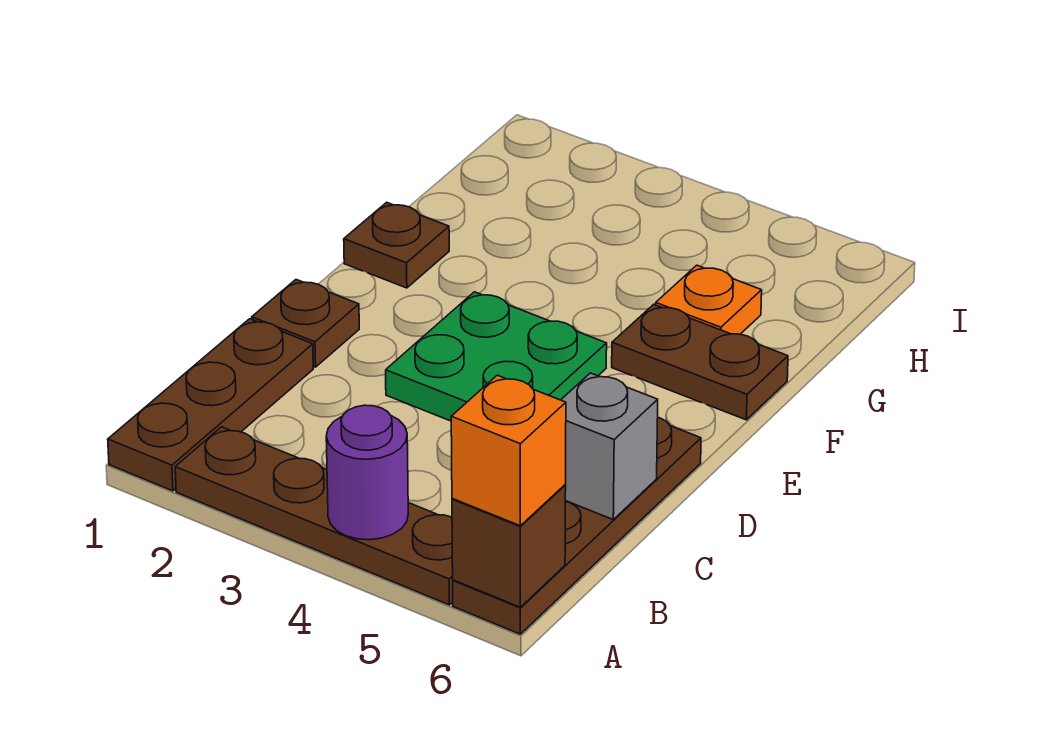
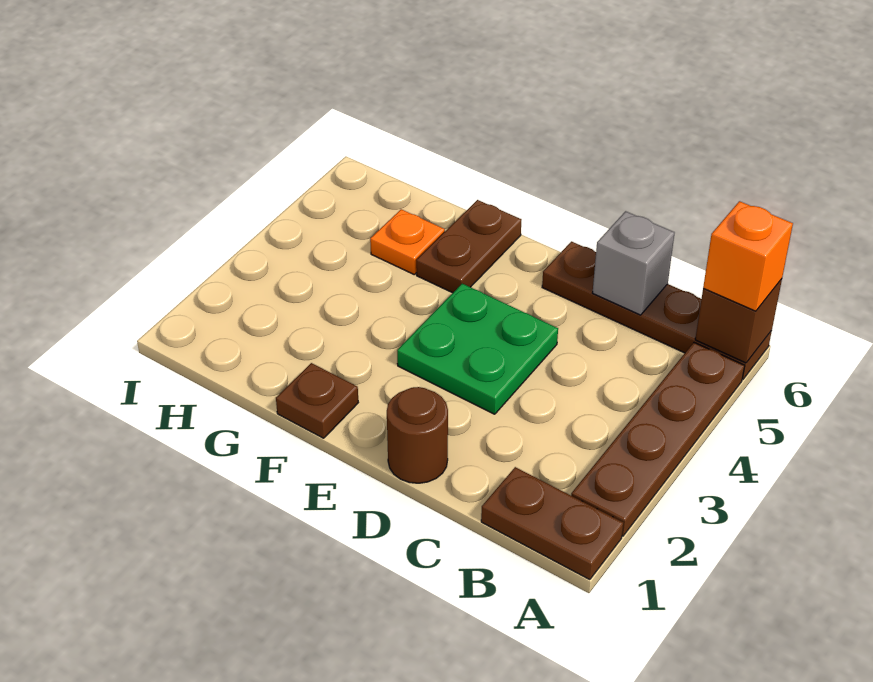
brown 1x3 plate [108,319,313,491] -> brown 1x2 plate [481,467,623,580]
purple 1x1 round brick [326,405,408,540] -> none
brown 1x1 plate [252,280,359,367] -> brown 1x1 round brick [387,387,448,483]

